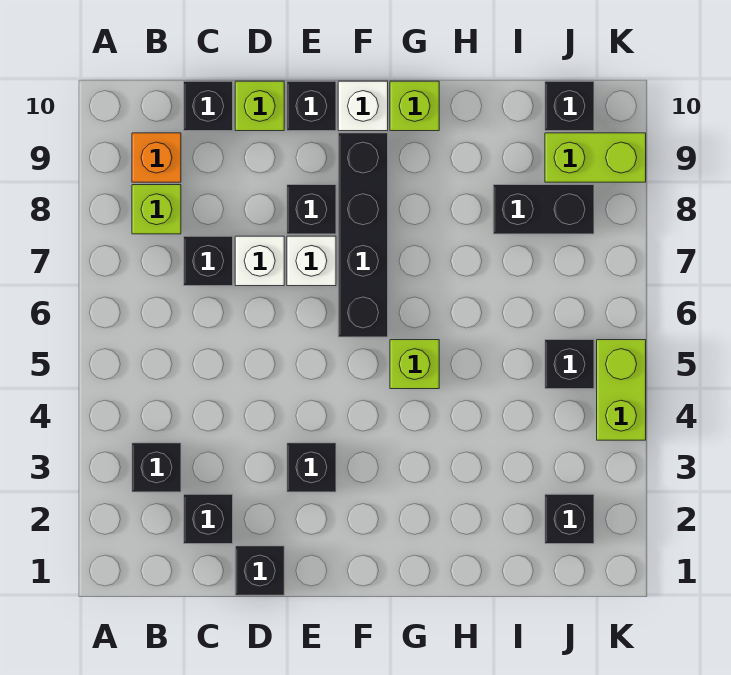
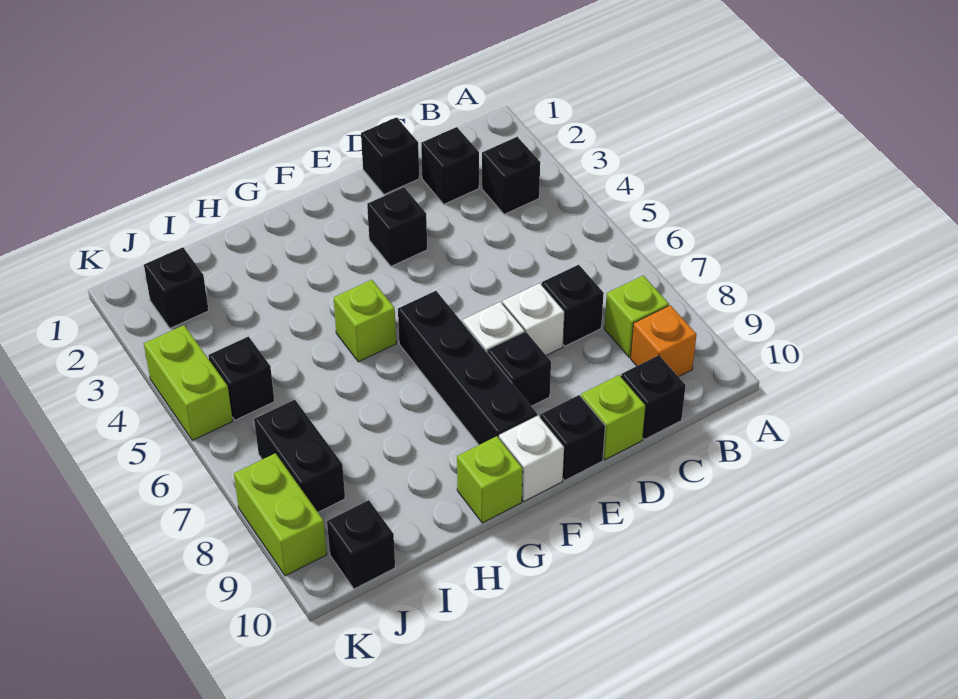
black 1x2 brick [493,185,594,234] -> black 1x2 brick turned to [254,400,345,512]
lime 1x2 brick [545,133,646,182] -> lime 1x2 brick turned to [234,453,327,576]

